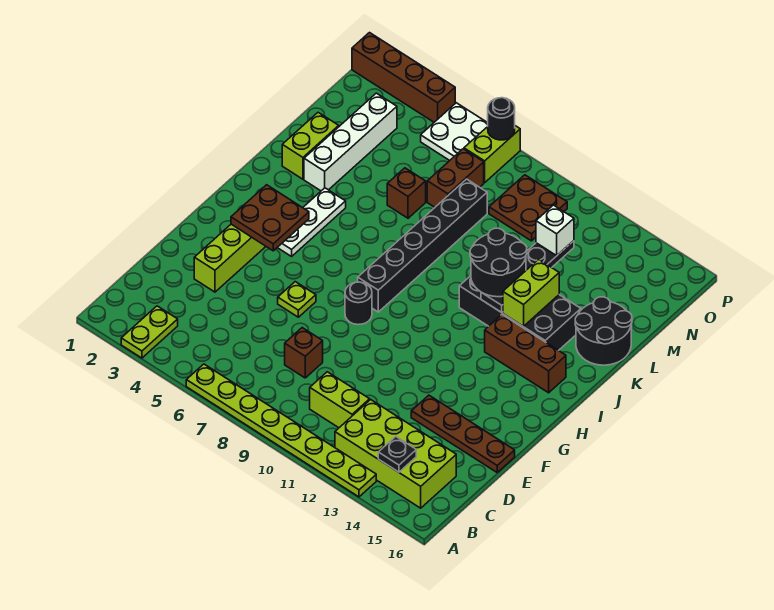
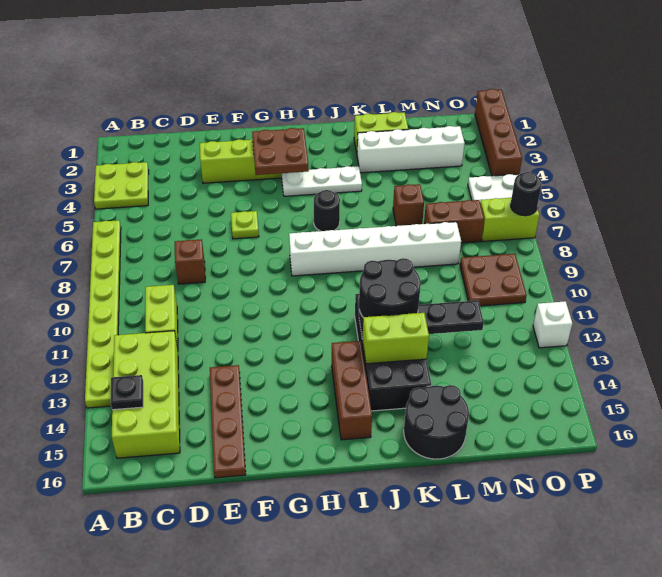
lime 1x2 plate [121,306,178,358] -> lime 2x2 plate [94,162,149,209]
black 1x1 round brick [345,282,372,325] -> black 1x1 round brick moved to [314,190,340,231]
black 1x6 brick [358,179,487,312] -> white 1x6 brick [289,222,461,276]
white 1x1 brick [536,205,574,256] -> white 1x1 brick moved to [533,301,572,348]

